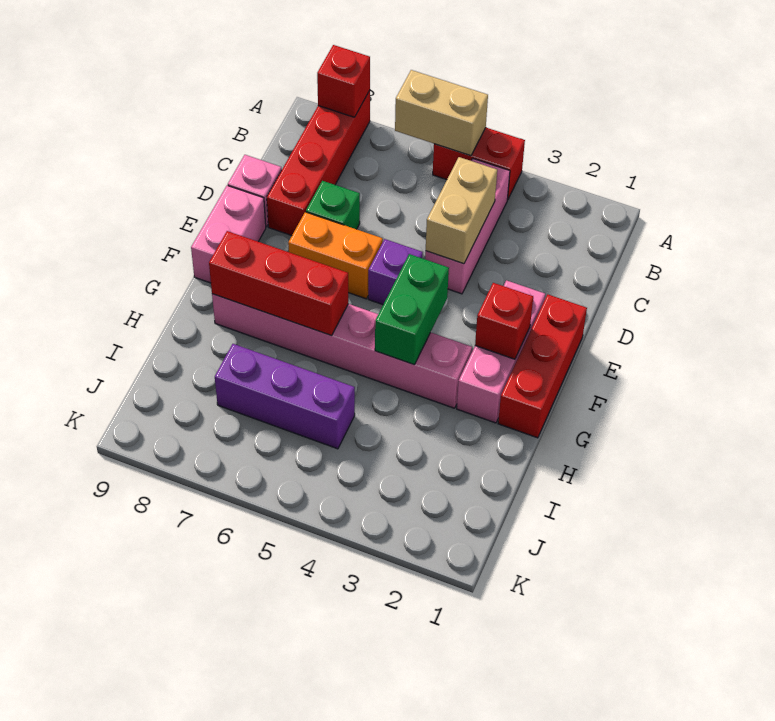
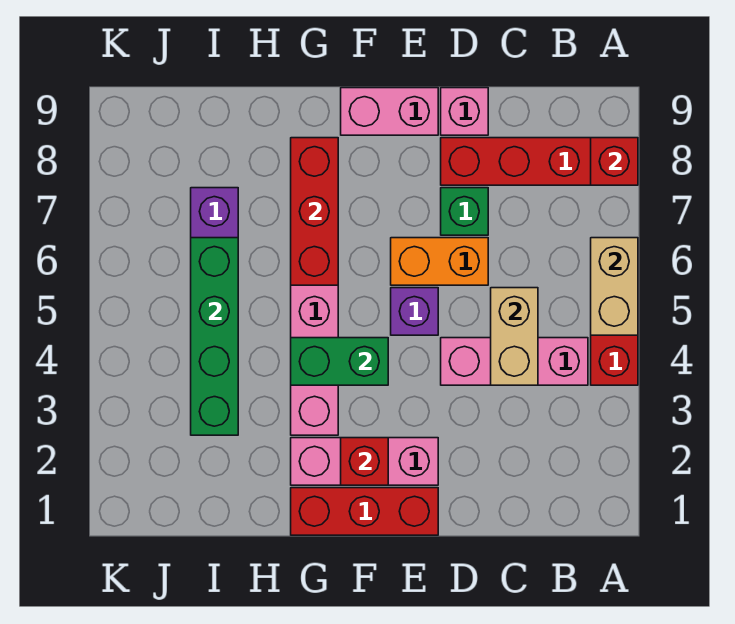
tan 1x2 brick [426,157,497,264] -> tan 1x2 brick turned to [491,288,538,385]
orange 1x2 brick [288,212,383,299] -> orange 1x2 brick turned to [391,238,488,285]
none -> green 1x4 brick [191,238,238,435]

